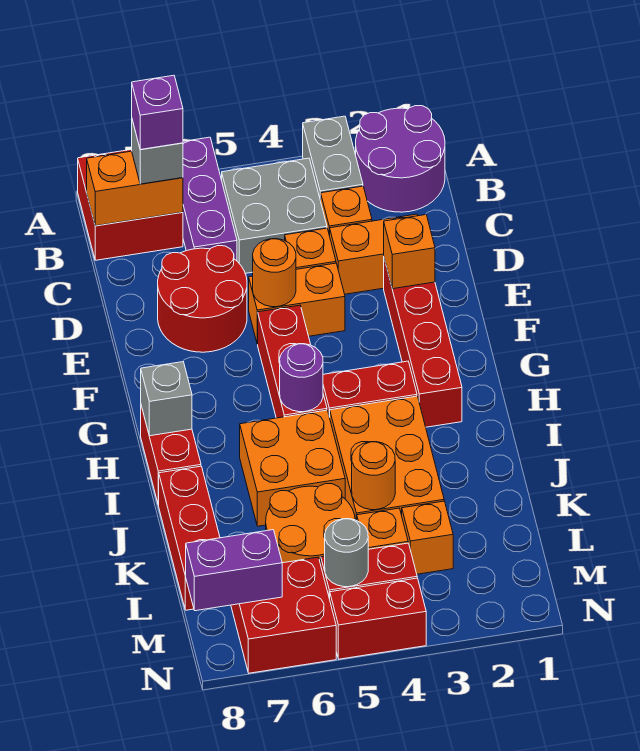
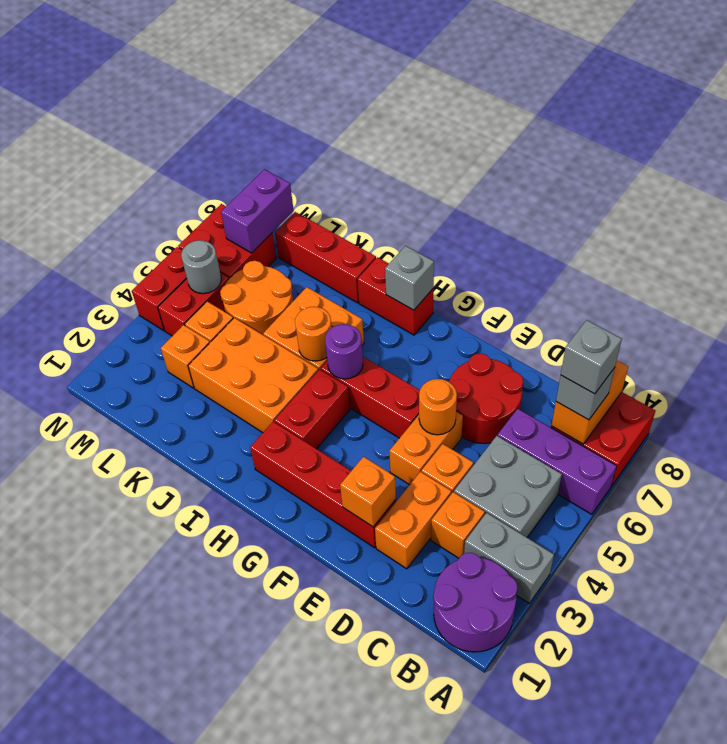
purple 1x1 brick [132,75,183,149] -> grey 1x1 brick [561,320,622,394]
orange 1x1 round brick [352,442,395,510] -> orange 1x1 round brick moved to [295,307,332,361]

